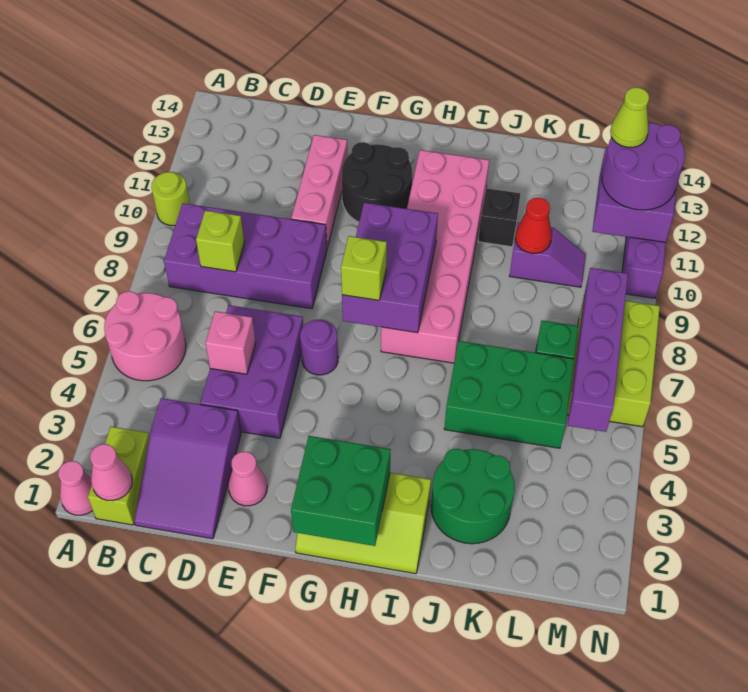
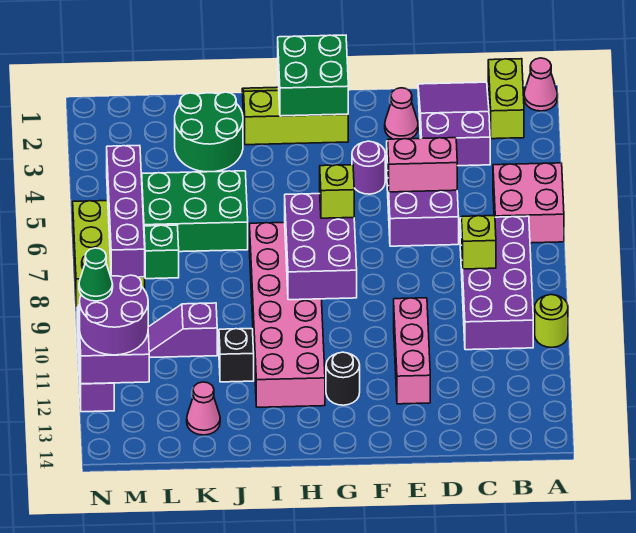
pink 2x2 round brick [104,291,186,381] -> pink 2x2 brick [493,163,564,243]
pink 1x1 cone [90,444,132,500] -> pink 1x1 cone moved to [187,382,220,435]
purple 2x4 brick [164,203,327,309] -> purple 2x4 brick turned to [460,216,533,350]
pink 1x1 brick [205,311,256,374] -> pink 1x2 brick [388,138,457,192]
purple 1x1 round brick [300,320,338,375] -> purple 1x1 round brick moved to [352,141,385,194]
black 2x2 round brick [341,142,412,222] -> black 1x1 round brick [326,352,360,405]
red 1x1 cone [515,198,552,253] -> none
lime 1x1 cone [610,88,649,147] -> none
none -> green 1x1 cone [79,248,113,301]

